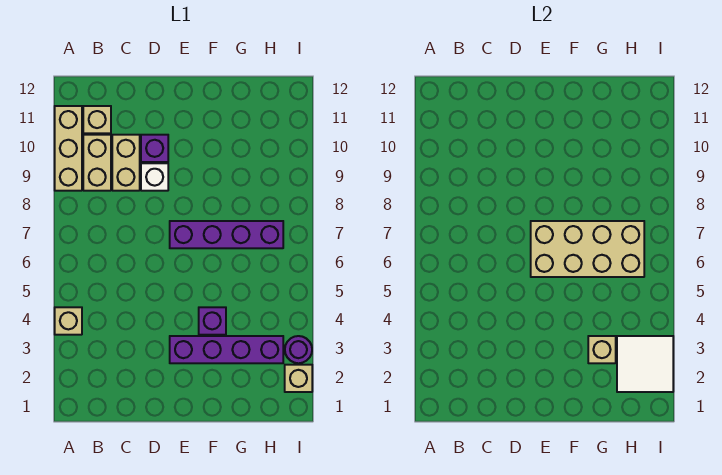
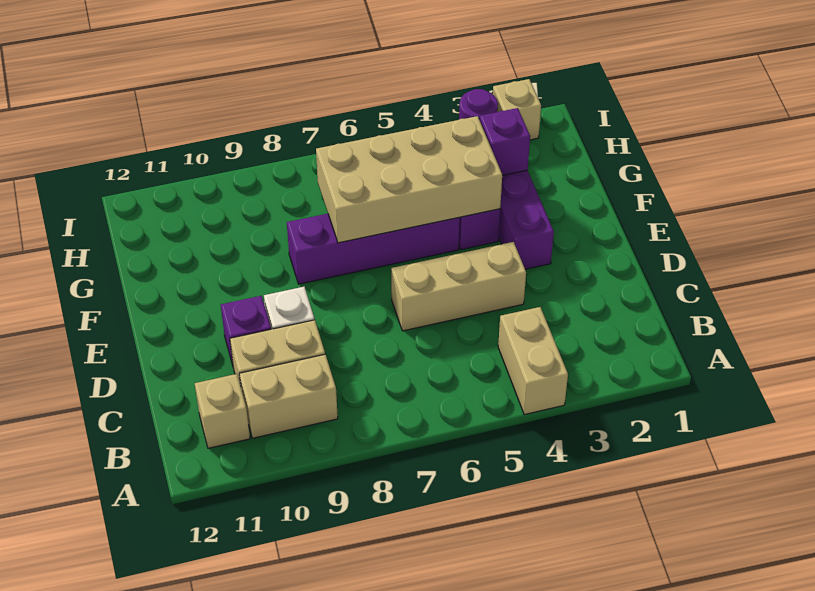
tan 1x1 brick [55,307,82,335] -> tan 1x2 brick [498,307,568,415]
tan 1x3 brick [55,106,82,191] -> tan 1x3 brick moved to [391,242,526,331]
tan 2x4 brick [531,221,644,277] -> tan 2x4 brick turned to [316,116,502,243]
purple 1x4 brick [170,221,283,248] -> purple 1x4 brick turned to [287,214,460,284]
tan 1x1 brick [588,336,616,363] -> purple 1x1 brick [480,108,530,175]
white 2x2 tile [617,336,673,392] -> none

